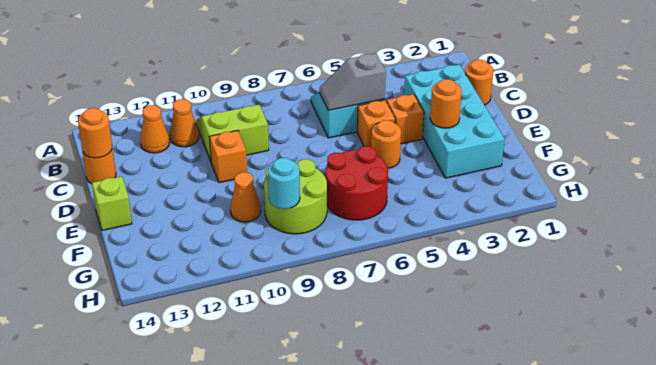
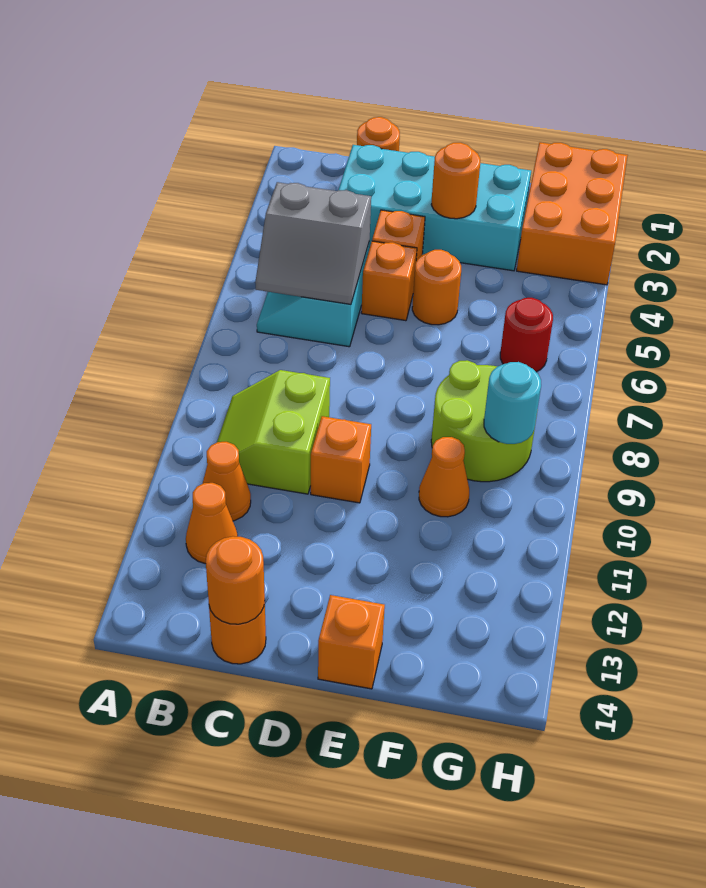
grey 1x2 slope [319,53,386,110] -> grey 2x2 slope [255,182,371,304]
lime 1x1 brick [92,176,132,230] -> orange 1x1 brick [318,595,385,689]
red 2x2 round brick [325,146,388,220] -> red 1x1 round brick [500,298,553,372]
none -> orange 2x3 brick [517,142,628,285]

